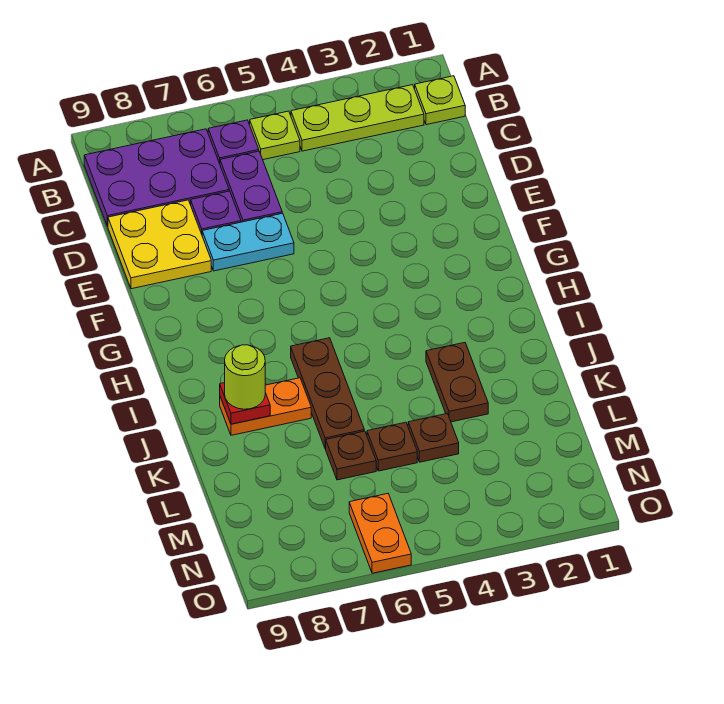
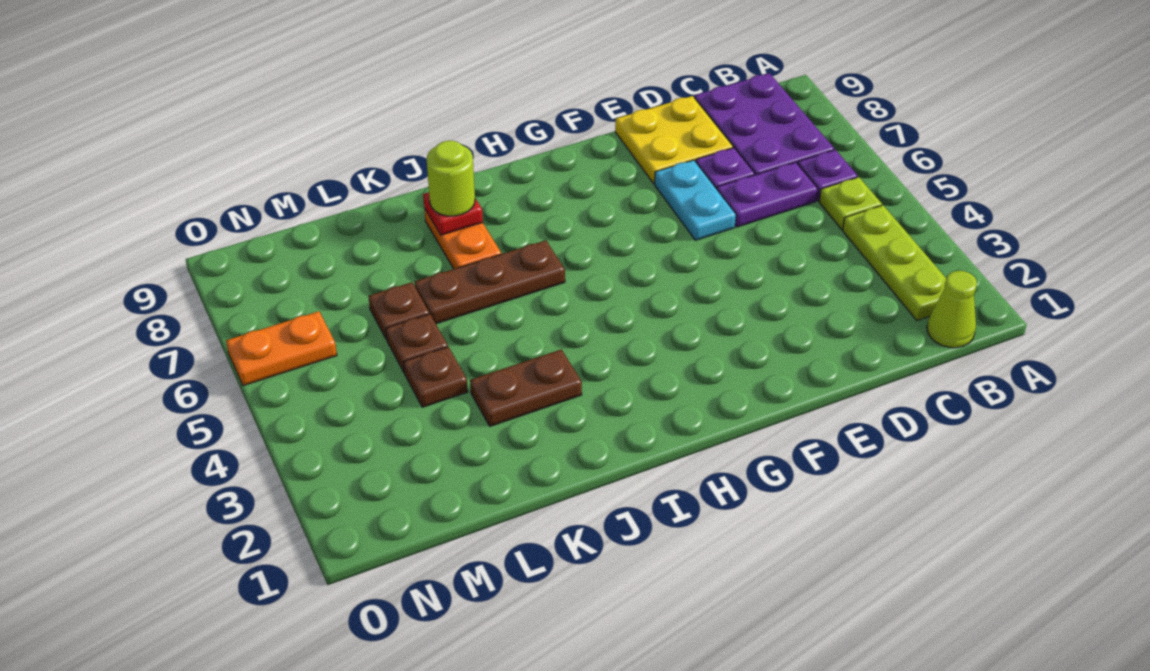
lime 1x1 plate [415,76,465,125] -> lime 1x1 cone [927,271,977,348]

